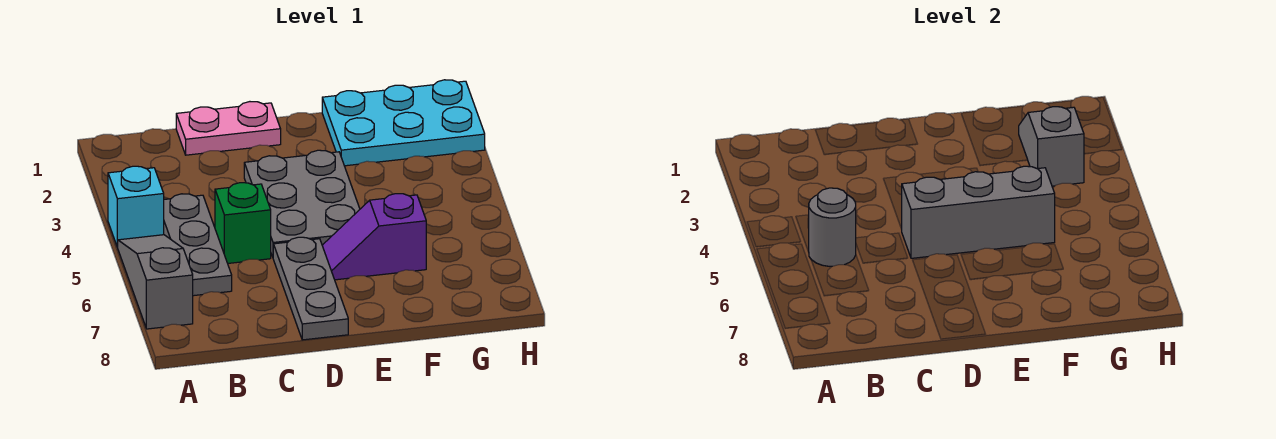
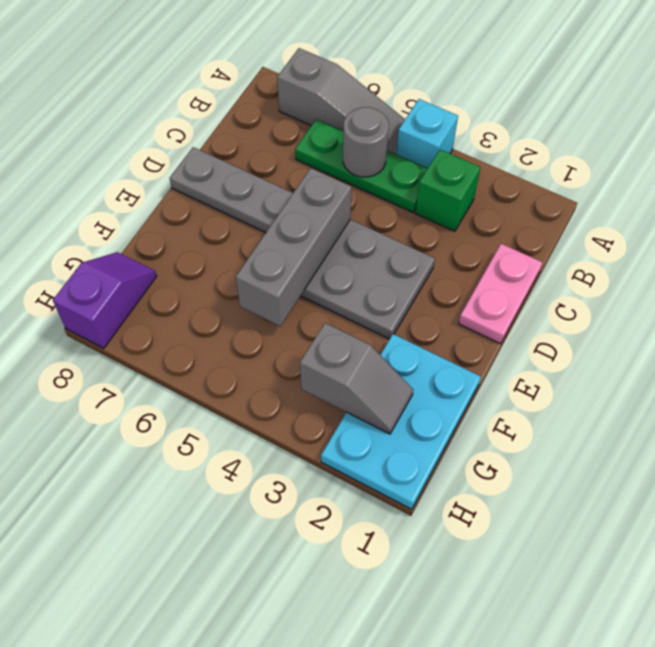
grey 1x3 plate [164,194,232,296] -> green 1x3 plate [295,119,428,212]
green 1x1 brick [215,183,271,263] -> green 1x1 brick moved to [415,150,480,231]
purple 1x2 slope [322,194,426,280] -> purple 1x2 slope moved to [53,252,157,348]

